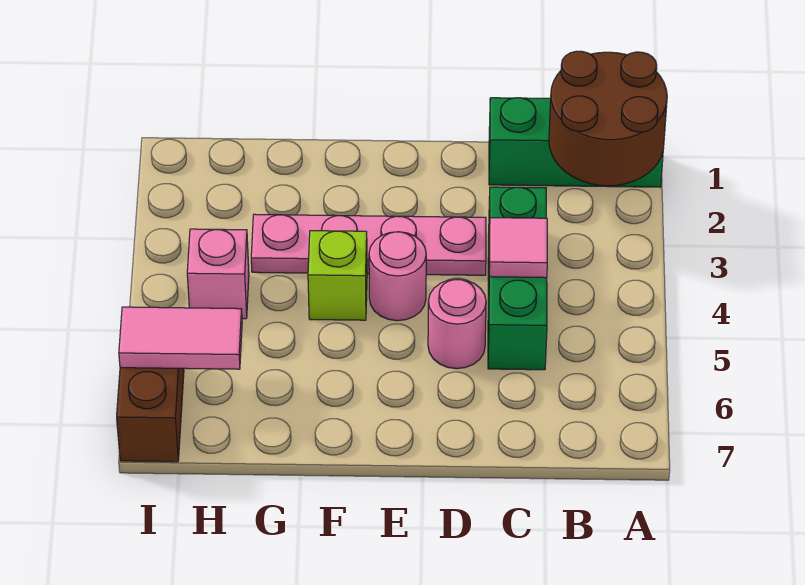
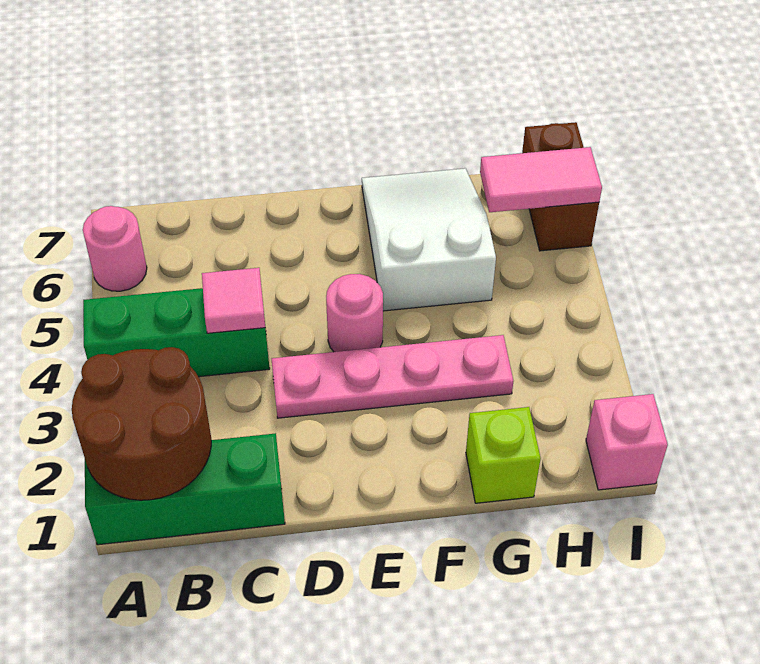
green 1x3 brick [488,187,547,370] -> green 1x3 brick turned to [83,288,270,377]
pink 1x1 round brick [428,279,486,369] -> pink 1x1 round brick moved to [83,206,147,291]
lime 1x1 brick [308,231,367,320] -> lime 1x1 brick moved to [466,407,541,503]
none -> white 2x3 slope [362,168,496,311]
pink 1x1 brick [187,229,249,319] -> pink 1x1 brick moved to [586,394,668,490]

